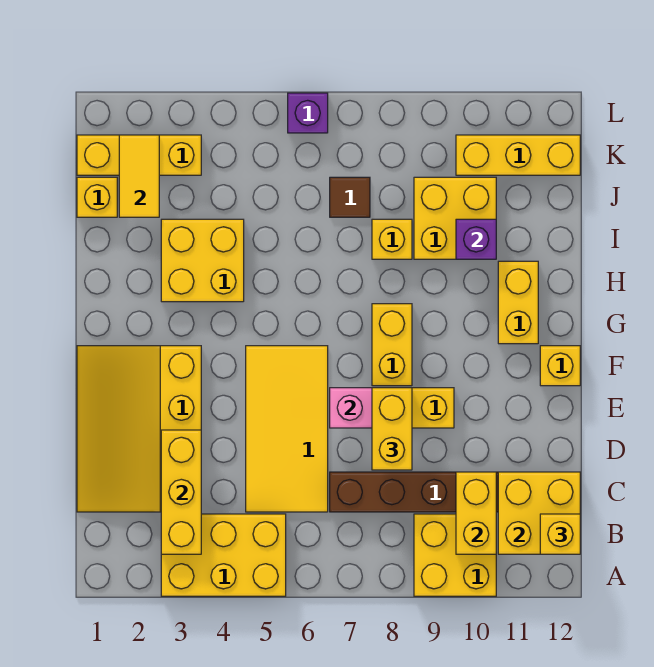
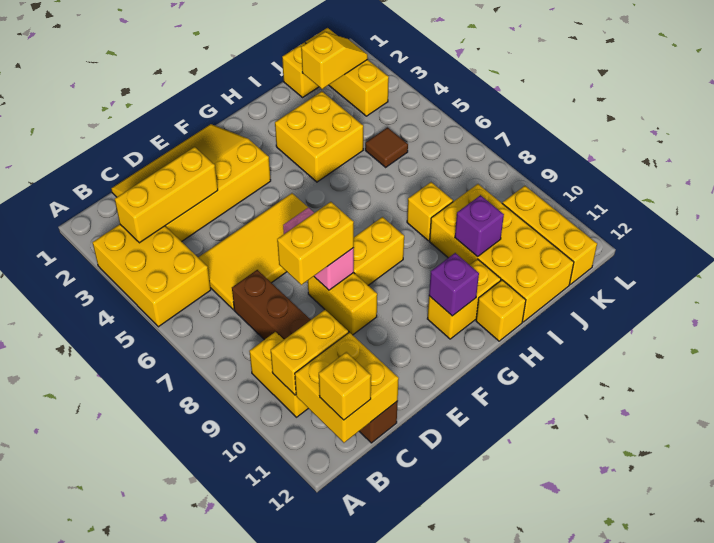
yellow 2x2 brick [414,514,496,596] -> yellow 1x2 brick [249,332,308,417]
yellow 1x1 brick [540,346,580,386] -> yellow 1x1 brick moved to [476,280,526,341]
yellow 2x2 brick [414,177,496,259] -> yellow 2x4 brick [430,184,574,322]
yellow 1x2 tile [119,135,159,217] -> yellow 1x2 slope [301,32,368,89]
brown 1x1 tile [330,177,370,217] -> brown 1x1 tile moved to [365,128,408,167]
purple 1x1 brick [288,93,328,133] -> purple 1x1 brick moved to [429,253,479,316]

